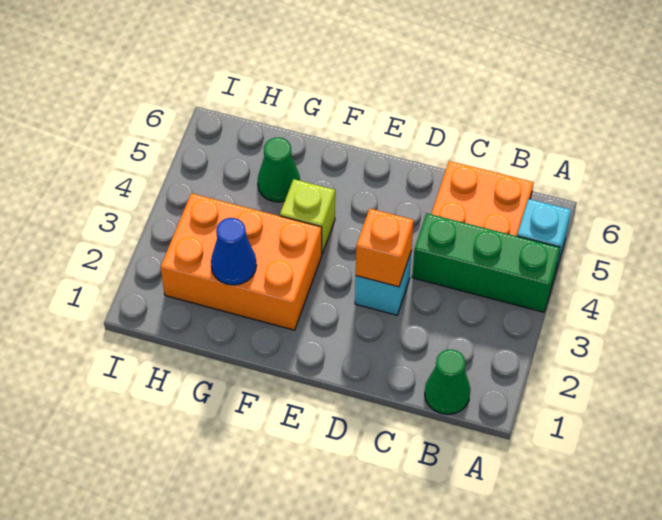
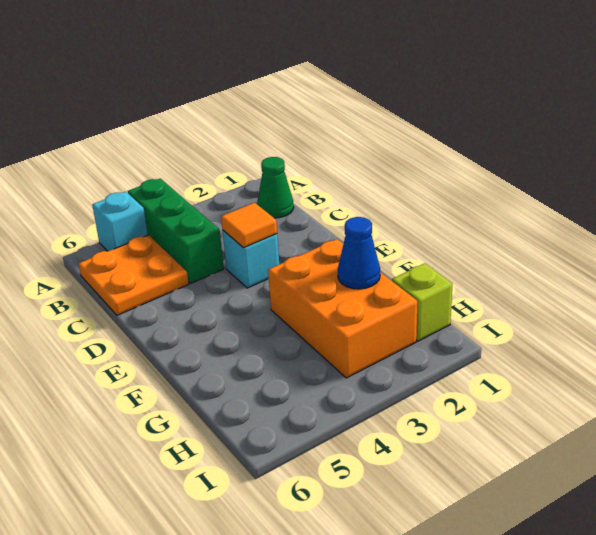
orange 1x1 brick [356,209,414,287] -> orange 1x1 tile [221,203,277,247]
lime 1x1 brick [280,179,335,254] -> lime 1x1 brick moved to [392,263,452,341]
green 1x1 cone [258,138,300,202] -> none

